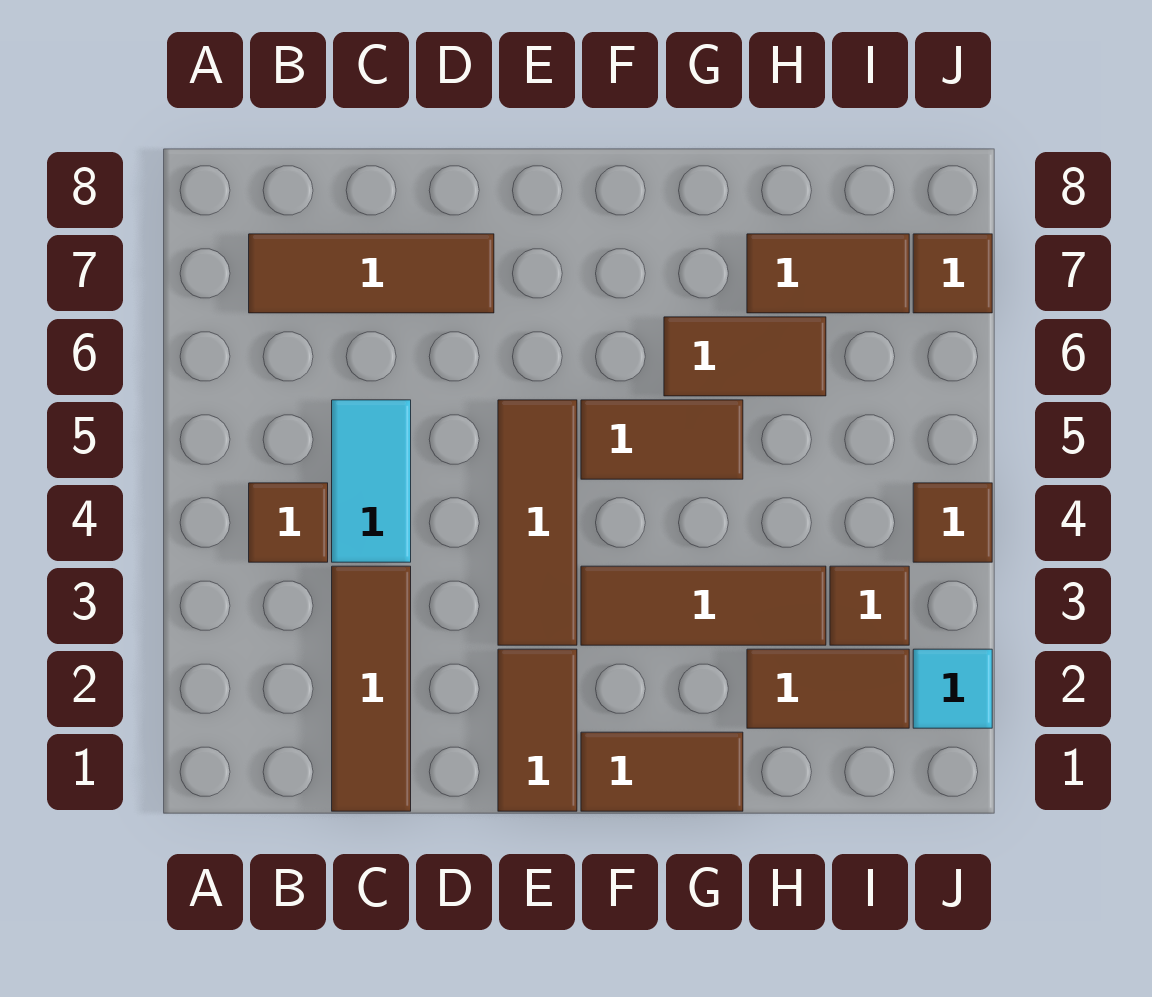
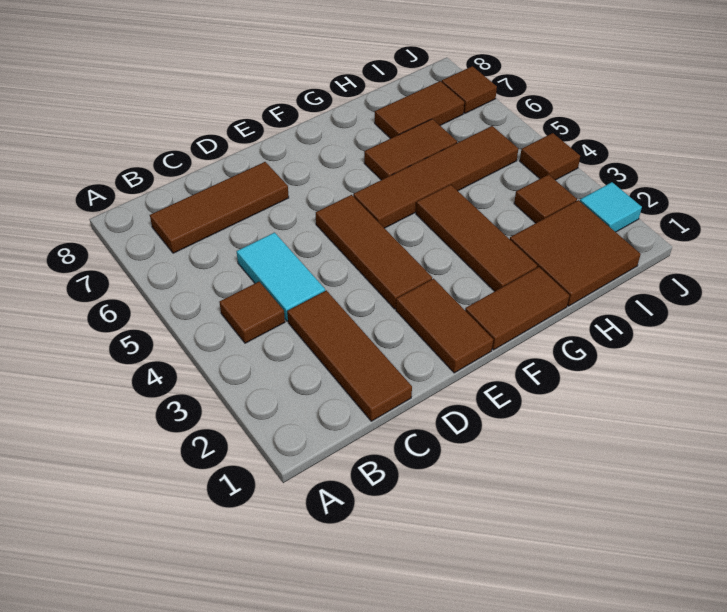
brown 1x3 tile [581,566,826,645] -> brown 1x3 tile turned to [416,185,537,291]
brown 1x2 tile [581,400,743,479] -> brown 1x4 tile [353,126,518,228]
brown 1x2 tile [747,649,909,728] -> brown 2x2 tile [510,200,641,306]

